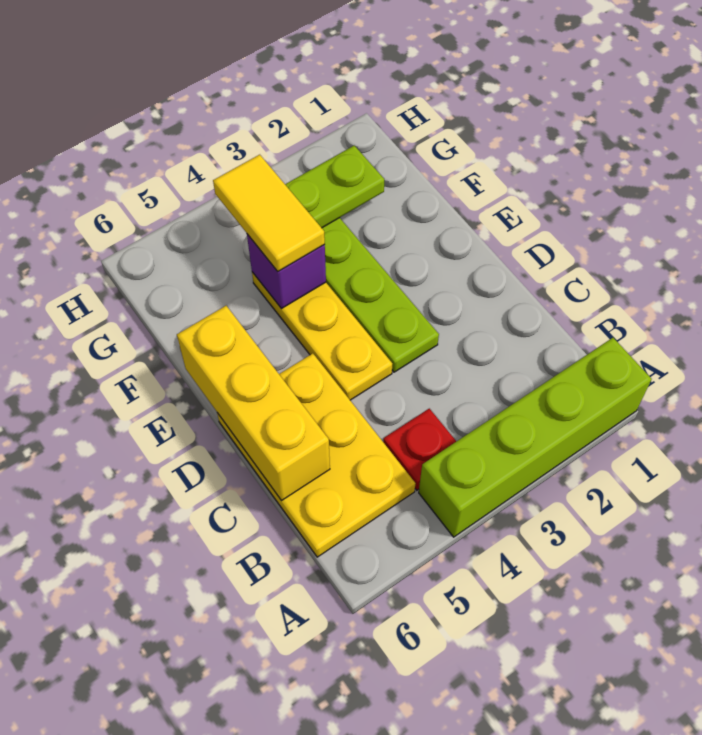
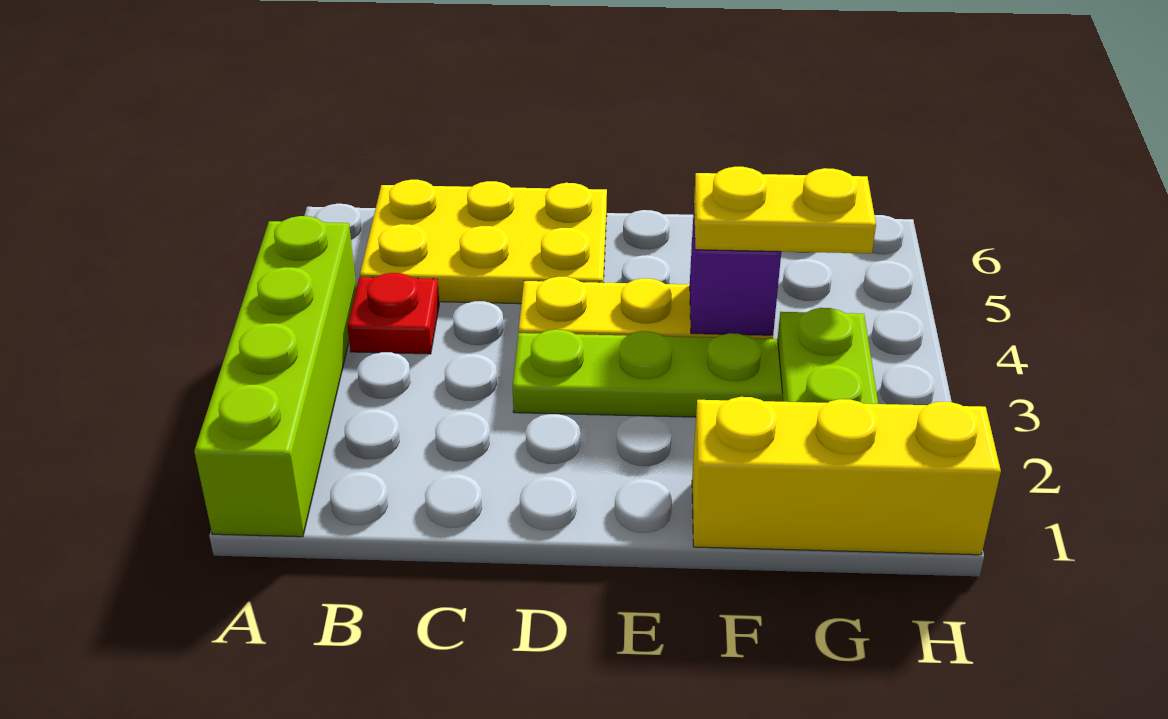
yellow 1x3 brick [177,306,330,501] -> yellow 1x3 brick moved to [692,397,1001,555]
yellow 1x2 tile [213,155,325,271] -> yellow 1x2 plate [694,167,876,253]

